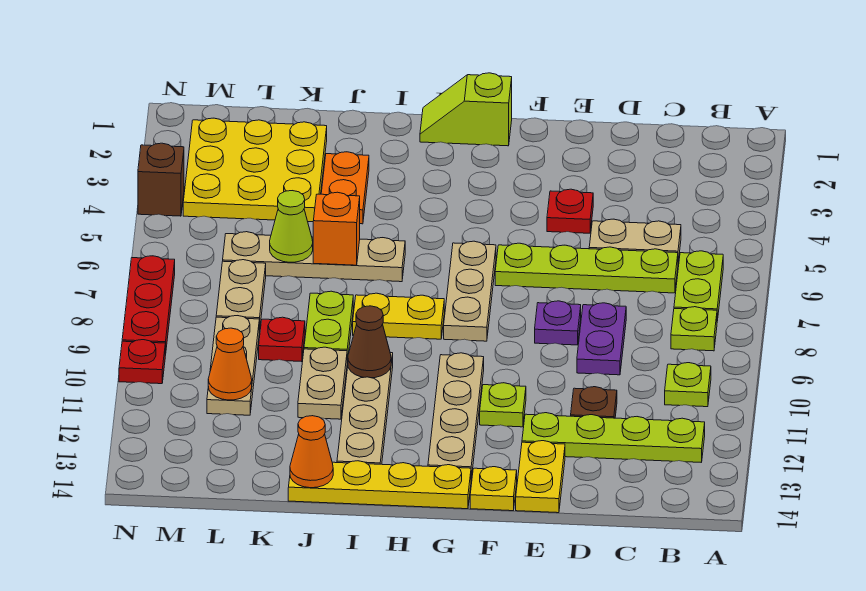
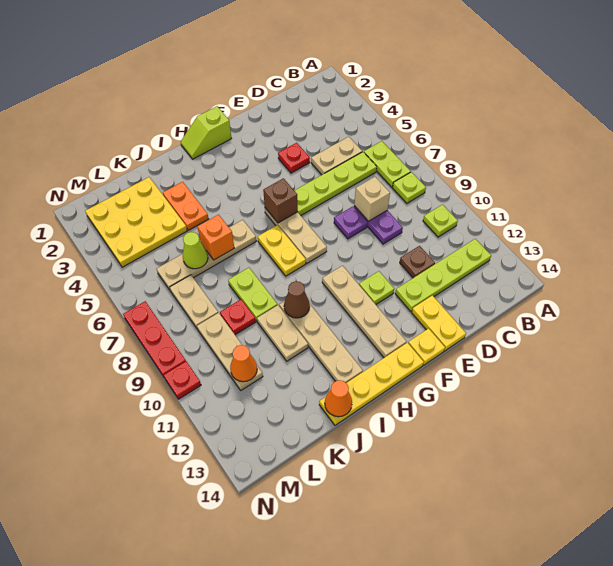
none -> tan 1x1 brick [354,177,390,221]
yellow 1x2 plate [353,293,444,339] -> yellow 1x2 plate turned to [258,225,306,276]
brown 1x1 brick [138,143,184,216] -> brown 1x1 brick moved to [263,178,298,223]

